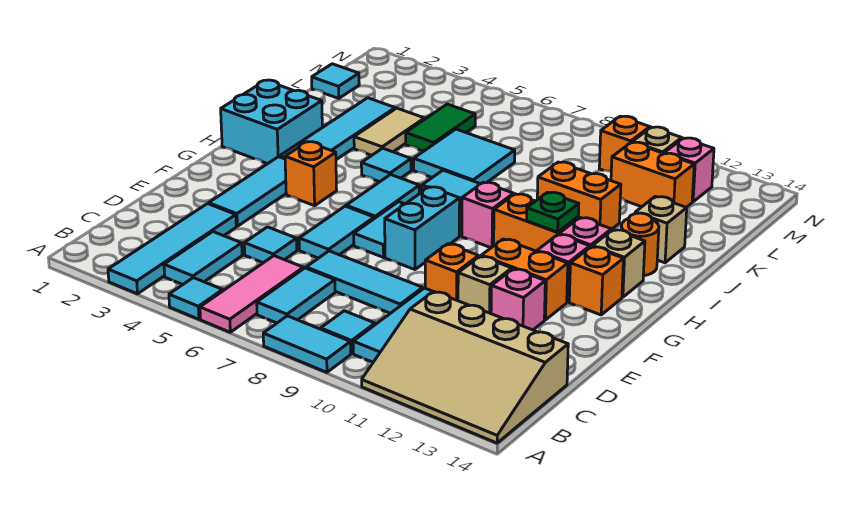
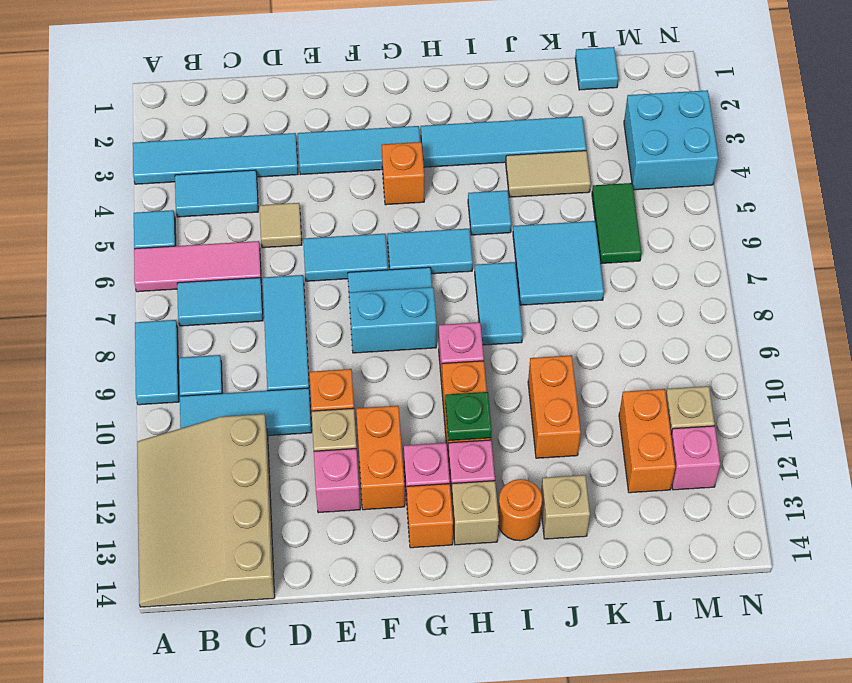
cyan 1x1 tile [244,227,297,263] -> tan 1x1 tile [260,203,302,248]
cyan 2x2 brick [221,80,322,164] -> cyan 2x2 brick moved to [624,90,718,190]
green 1x2 tile [406,104,475,151] -> green 1x2 tile turned to [592,183,642,264]
orange 1x1 brick [599,116,650,172] -> none

